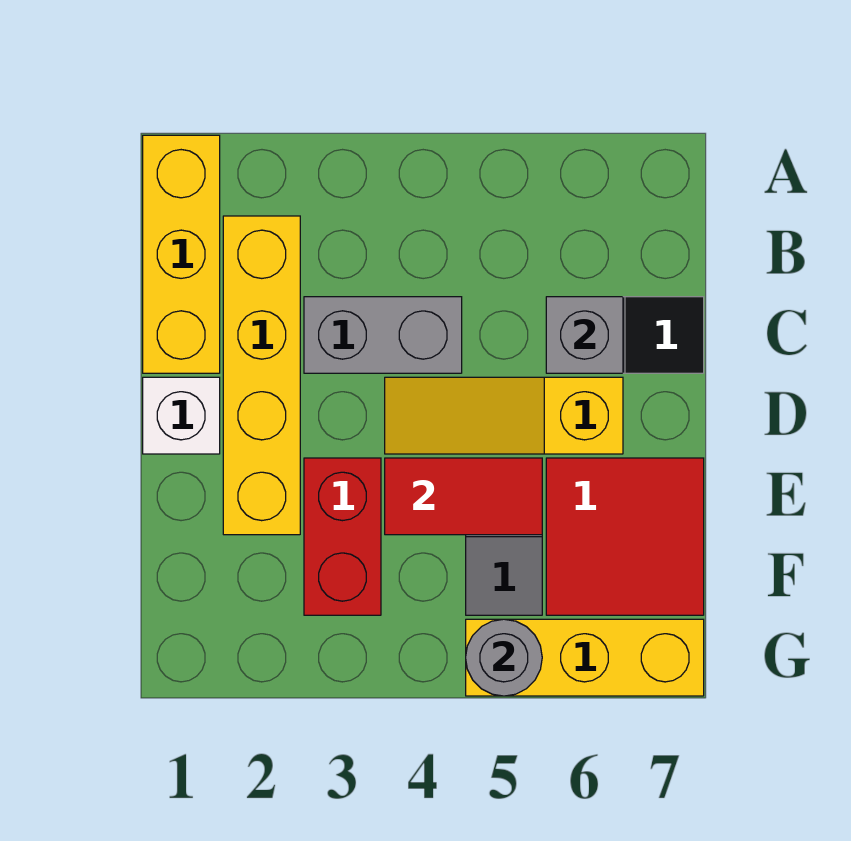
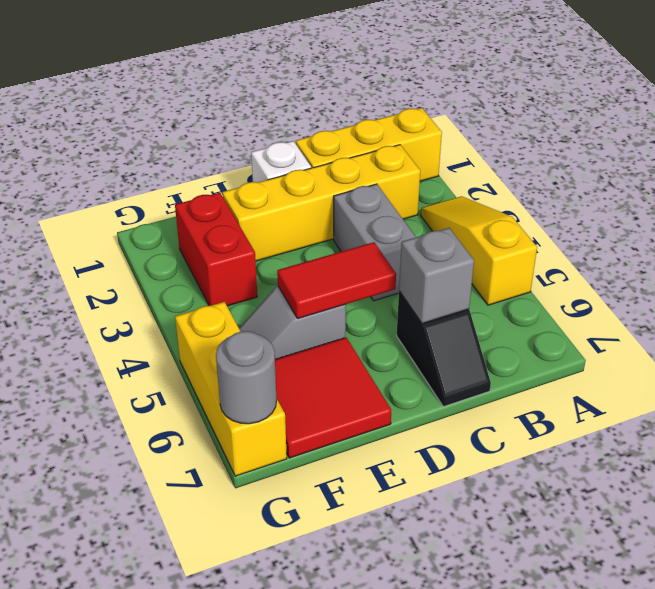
yellow 1x3 slope [385,377,623,454] -> yellow 1x3 slope moved to [421,196,537,305]
red 1x2 brick [304,458,381,615] -> red 1x2 brick turned to [175,193,257,306]
red 1x2 tile [385,458,542,535] -> red 1x2 tile turned to [277,242,396,319]
grey 1x1 round brick [466,619,542,696] -> grey 1x1 round brick moved to [216,331,277,424]

